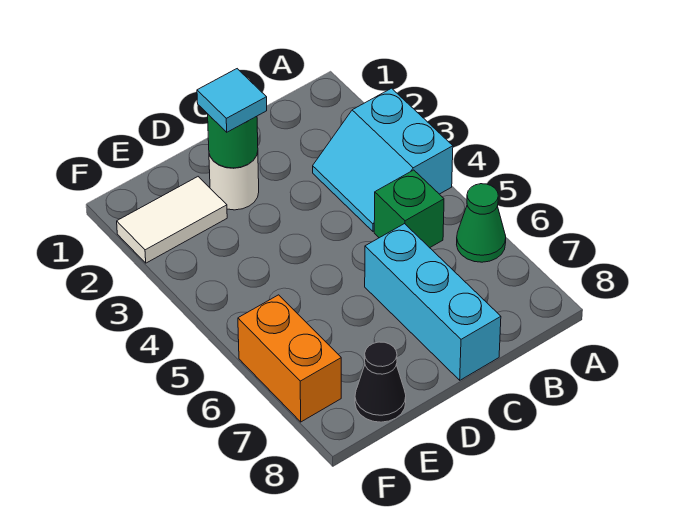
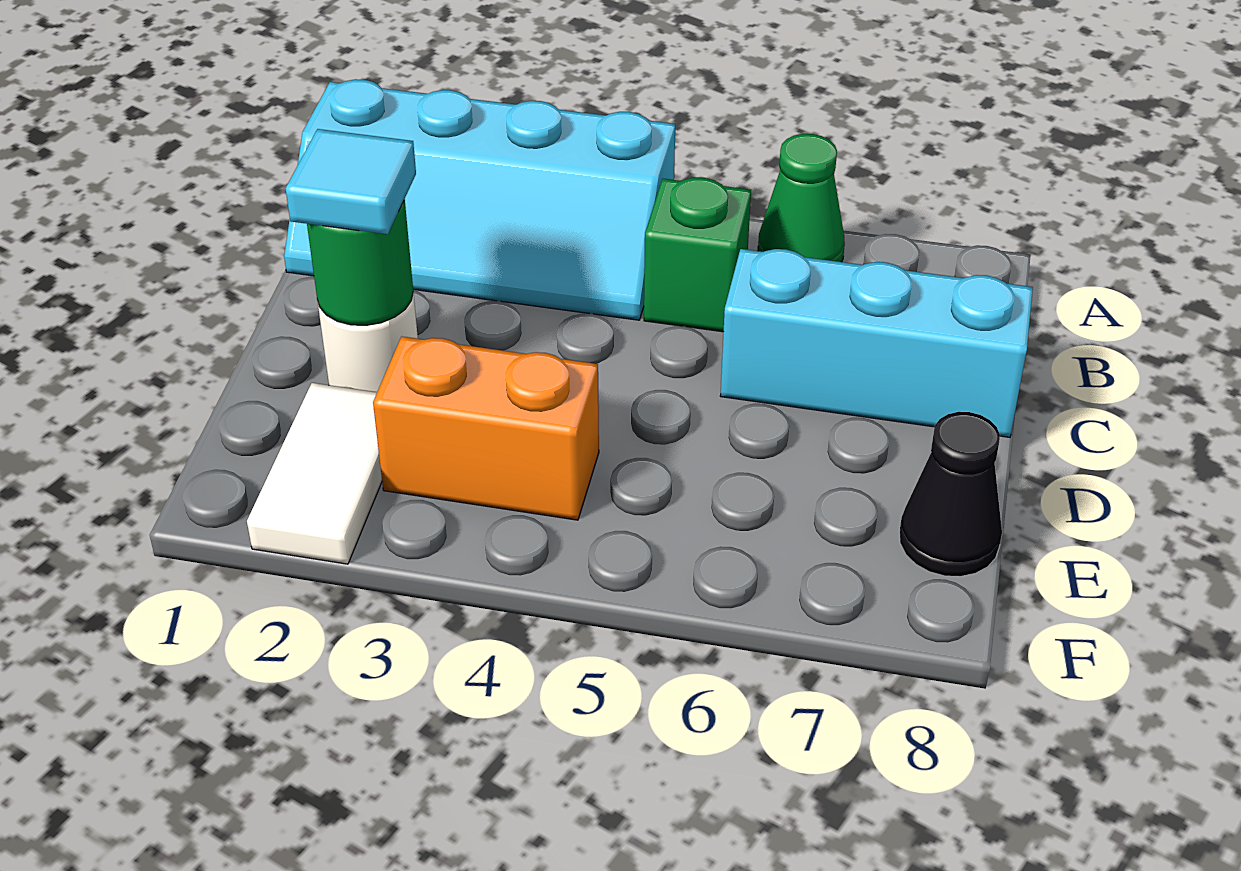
cyan 2x2 slope [313,88,453,231] -> cyan 2x4 slope [284,79,675,320]
orange 1x2 brick [238,295,341,422] -> orange 1x2 brick moved to [373,337,599,520]

